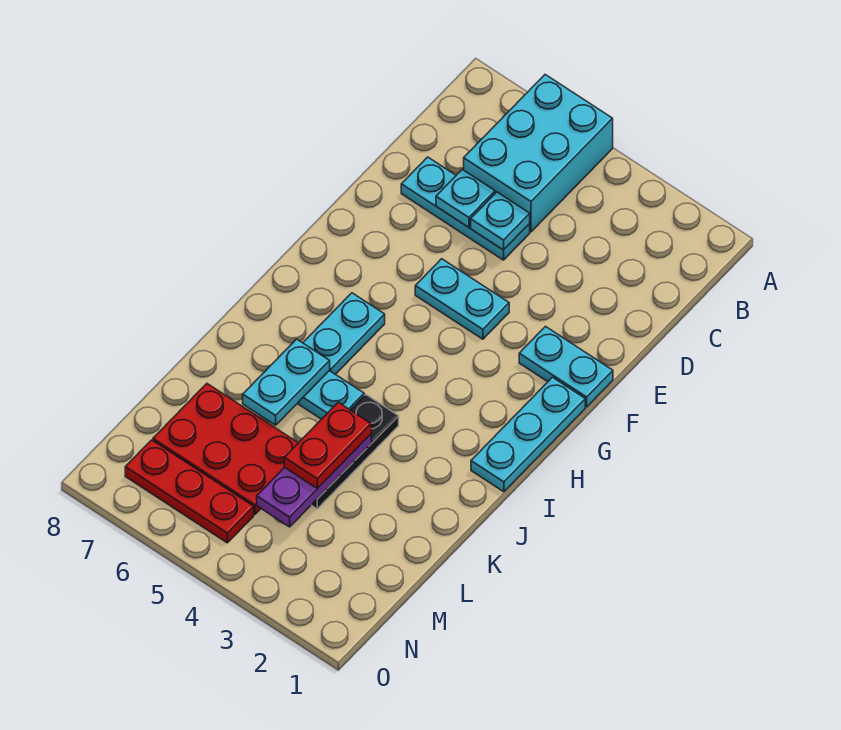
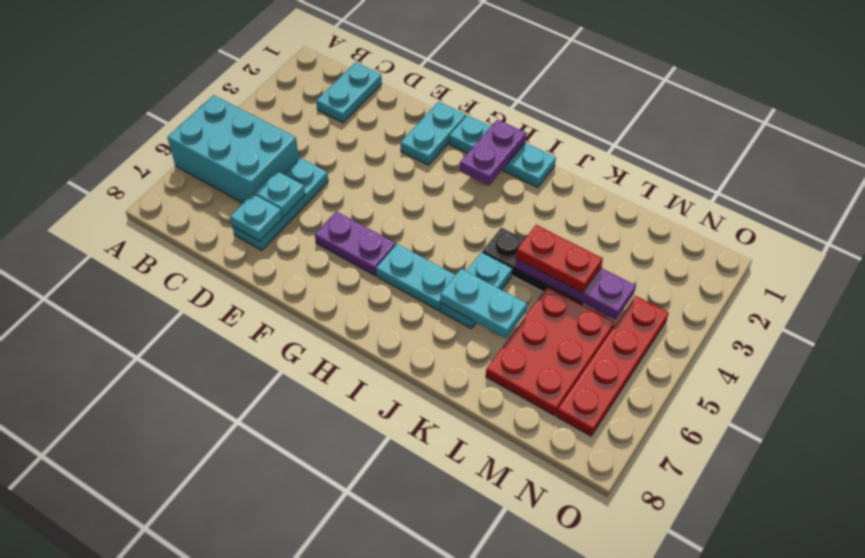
cyan 1x1 plate [471,192,530,250] -> cyan 1x1 plate moved to [230,194,282,241]
cyan 1x2 plate [415,259,509,339] -> cyan 1x2 plate moved to [316,62,382,123]
none -> purple 1x2 plate [315,211,396,275]
none -> purple 1x2 plate [460,119,526,186]
red 1x3 plate [125,440,254,543] -> red 1x4 plate [556,296,669,436]

